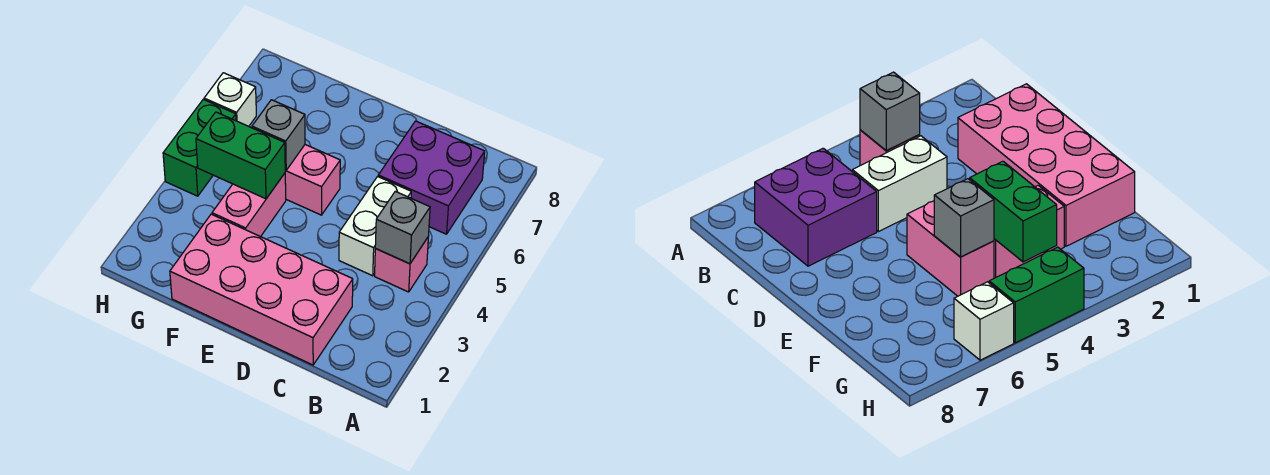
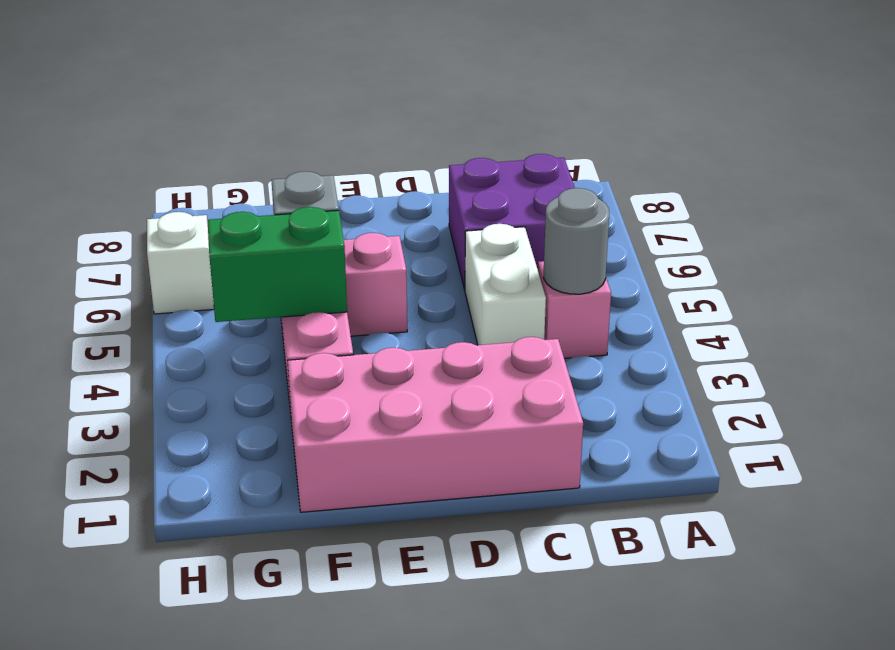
grey 1x1 brick [375,191,430,264] -> grey 1x1 round brick [544,188,609,294]
green 1x2 brick [163,100,236,196] -> none

